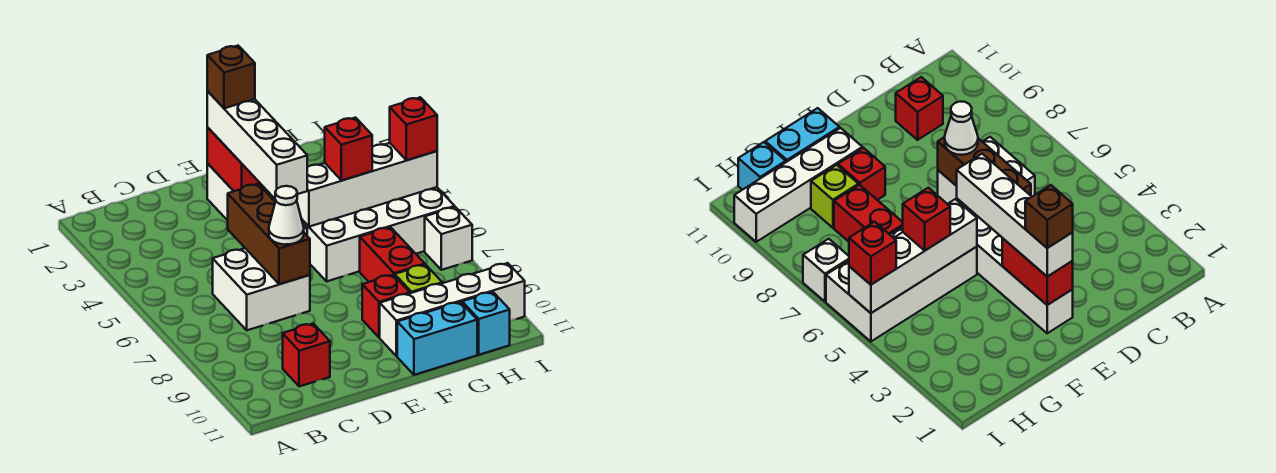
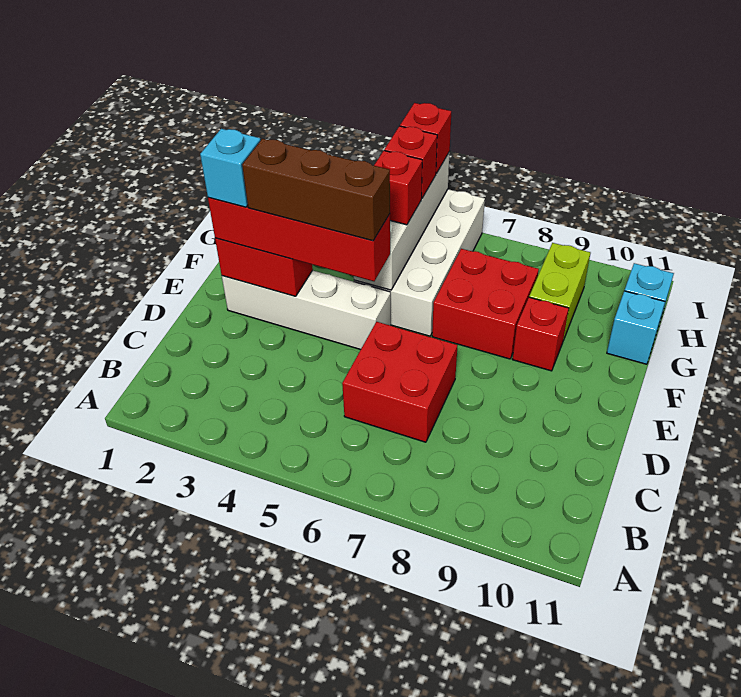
white 2x2 brick [213,248,310,330] -> red 2x2 brick [342,322,458,442]
red 1x1 brick [283,324,330,387] -> red 1x1 brick moved to [384,126,437,199]
brown 1x3 brick [228,184,310,284] -> brown 1x3 brick moved to [242,139,390,241]
white 1x1 cone [269,186,304,245] -> none
white 1x4 brick [207,91,307,198] -> red 1x4 brick [208,197,390,281]
brown 1x1 brick [207,46,255,108] -> cyan 1x1 brick [200,129,261,207]
white 1x4 brick [380,263,525,356] -> none
cyan 1x2 brick [397,302,477,375] -> cyan 1x1 brick [607,291,665,364]
red 1x2 brick [360,227,425,282] -> red 2x2 brick [432,249,539,359]
lime 1x1 brick [395,265,442,293] -> lime 1x2 brick [529,243,590,340]
white 1x1 brick [425,207,472,270] -> none

